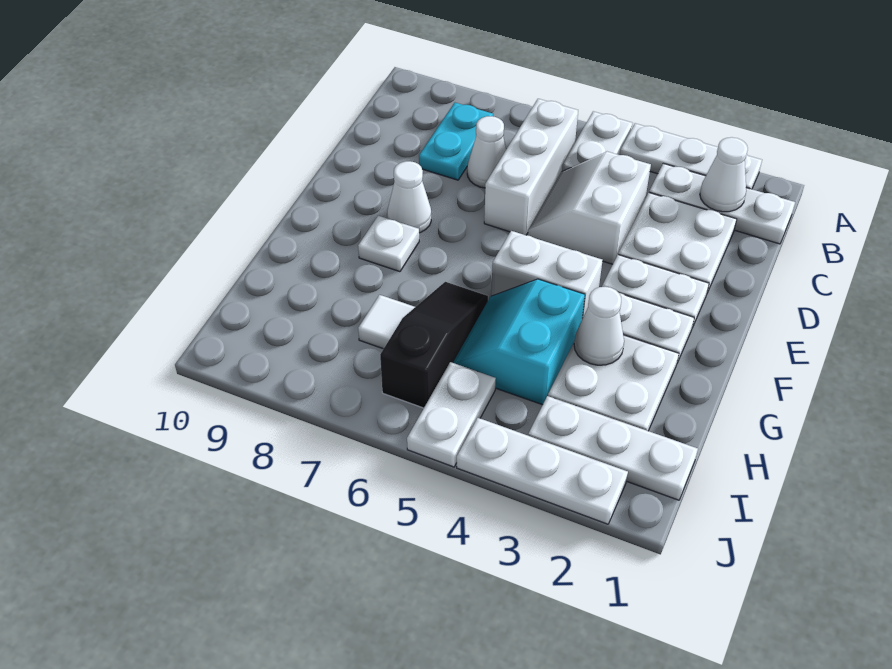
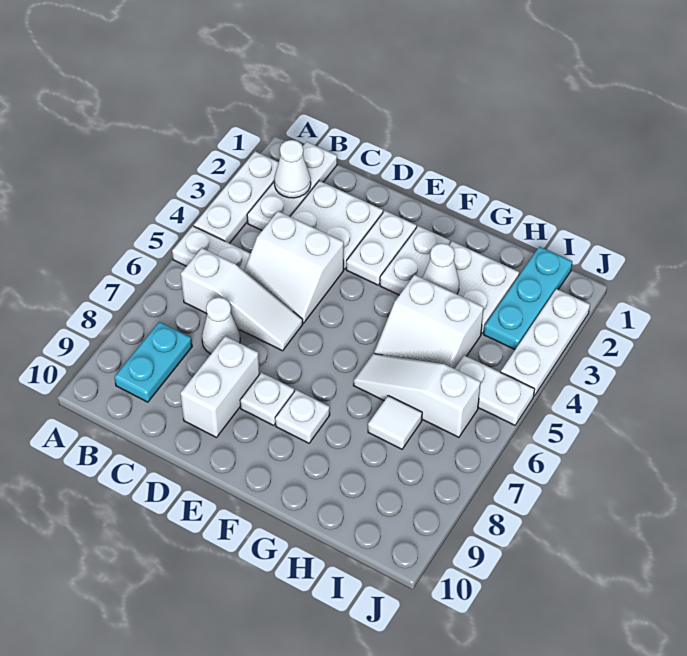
white 1x3 brick [484,99,578,235] -> white 1x3 slope [181,248,303,351]
cyan 1x2 plate [419,103,493,180] -> cyan 1x2 plate turned to [114,322,192,402]
white 1x1 cone [387,161,431,233] -> white 1x1 plate [240,373,294,426]
white 1x2 brick [491,231,602,319] -> white 1x2 brick moved to [180,336,260,438]
cyan 2x2 slope [453,279,585,405] -> white 2x2 slope [374,275,484,369]
black 1x3 slope [380,282,488,408] -> white 1x3 slope [353,354,481,437]
white 1x3 plate [528,396,698,500] -> cyan 1x3 plate [484,247,572,350]

